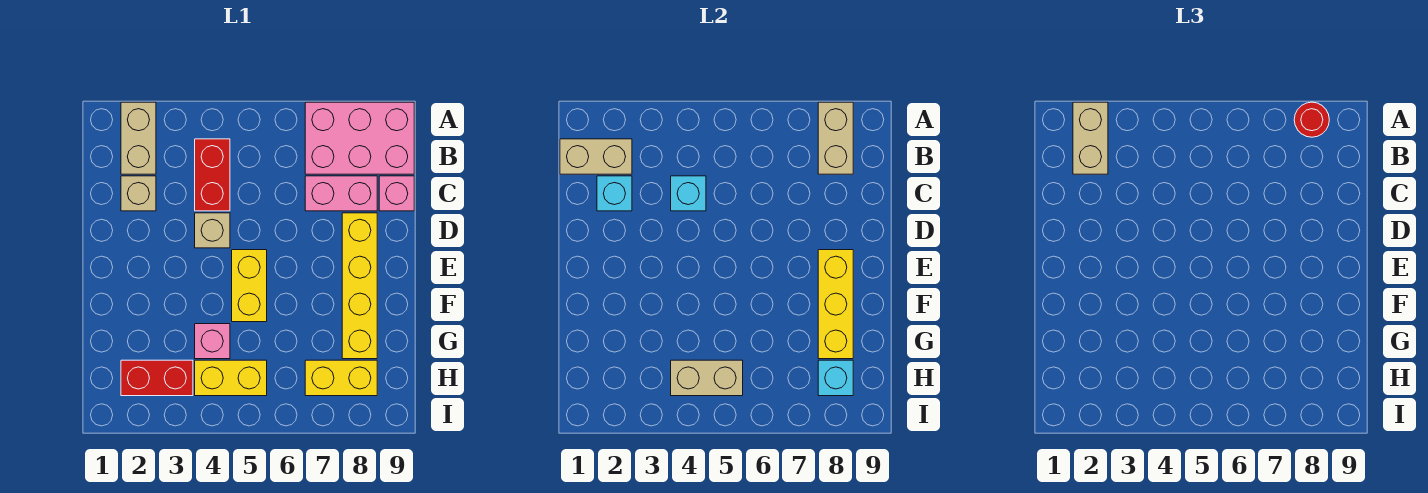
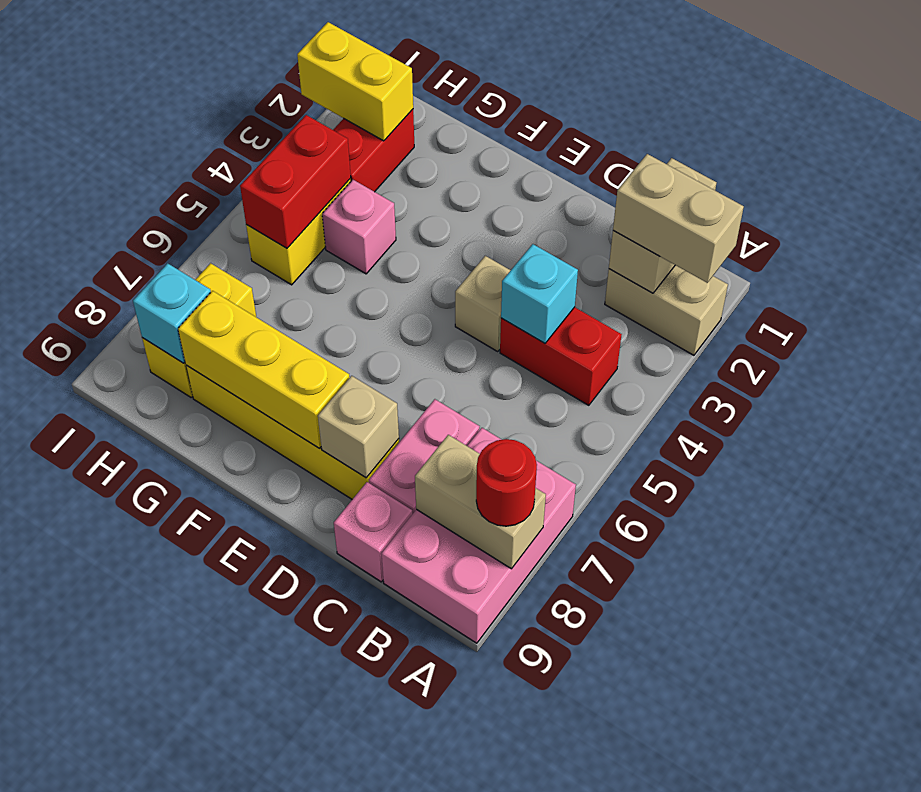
tan 1x1 brick [121,176,156,211] -> tan 1x1 brick moved to [318,376,399,478]
cyan 1x1 brick [597,176,632,211] -> none
yellow 1x2 brick [232,250,267,322] -> yellow 1x2 brick moved to [297,22,413,141]
tan 1x2 brick [671,360,743,396] -> red 1x2 brick [240,115,351,248]

